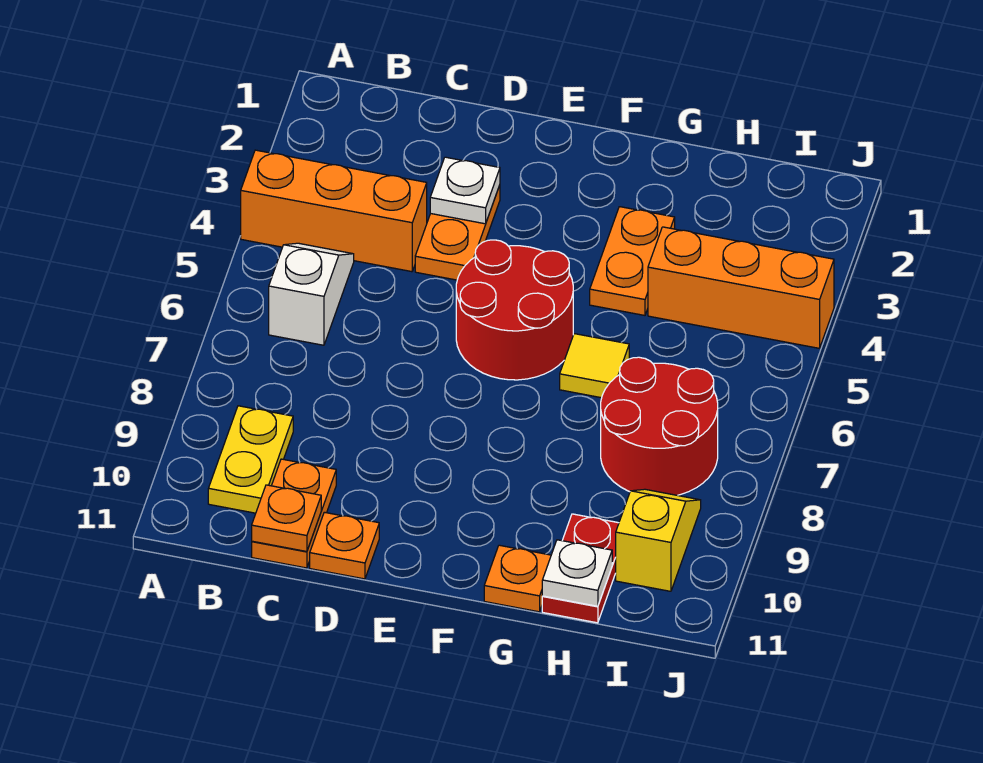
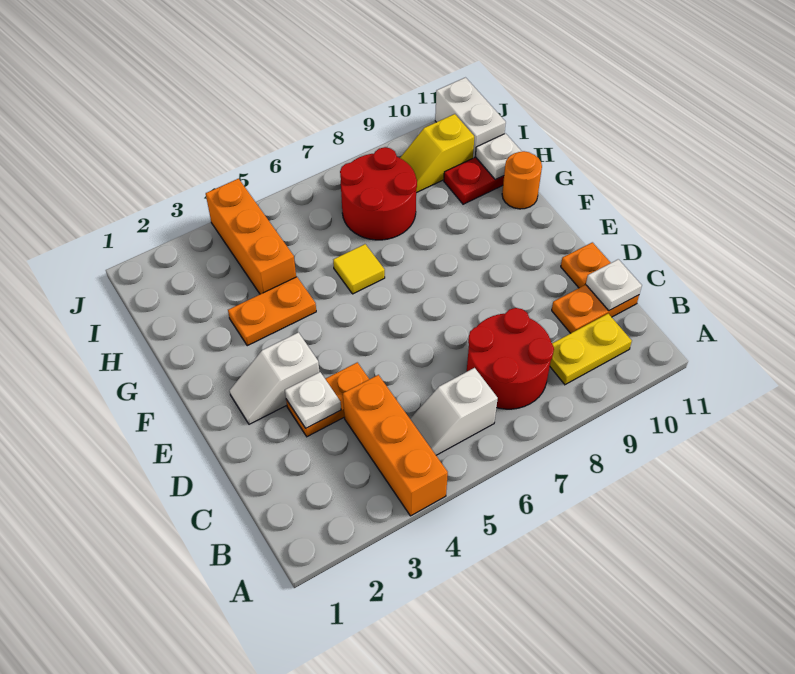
orange 1x1 plate [252,485,321,552] -> white 1x1 plate [586,259,642,311]
none -> white 1x2 slope [230,332,319,424]
red 2x2 round brick [456,240,573,380] -> red 2x2 round brick moved to [467,308,554,409]
orange 1x1 plate [484,545,551,612] -> orange 1x1 round brick [502,151,542,209]
none -> white 1x2 brick [435,78,506,158]

